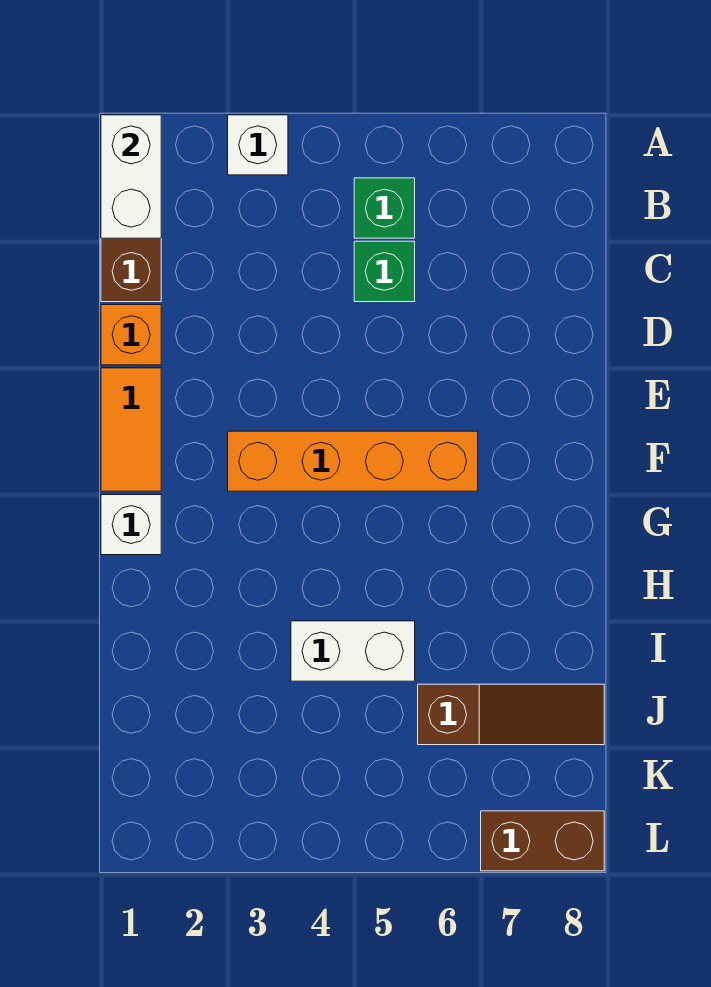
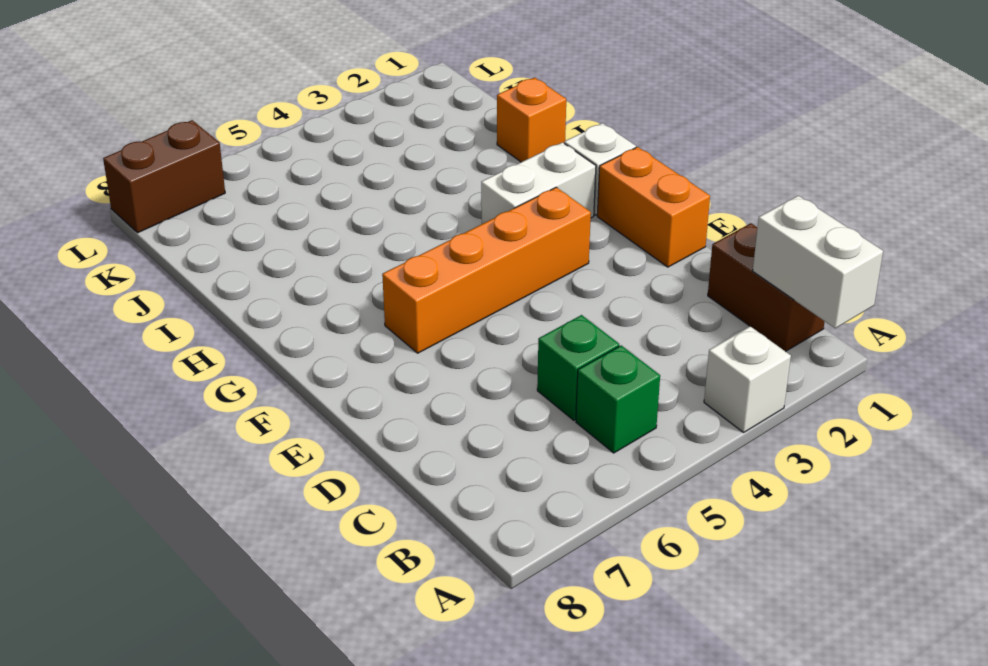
orange 1x1 brick [101,305,161,365] -> orange 1x1 brick moved to [497,78,566,162]
orange 1x2 tile [101,368,161,491] -> orange 1x2 brick [597,147,710,267]
white 1x2 brick [291,621,415,681] -> white 1x2 brick moved to [481,142,596,224]
brown 1x3 slope [418,684,604,745] -> none

